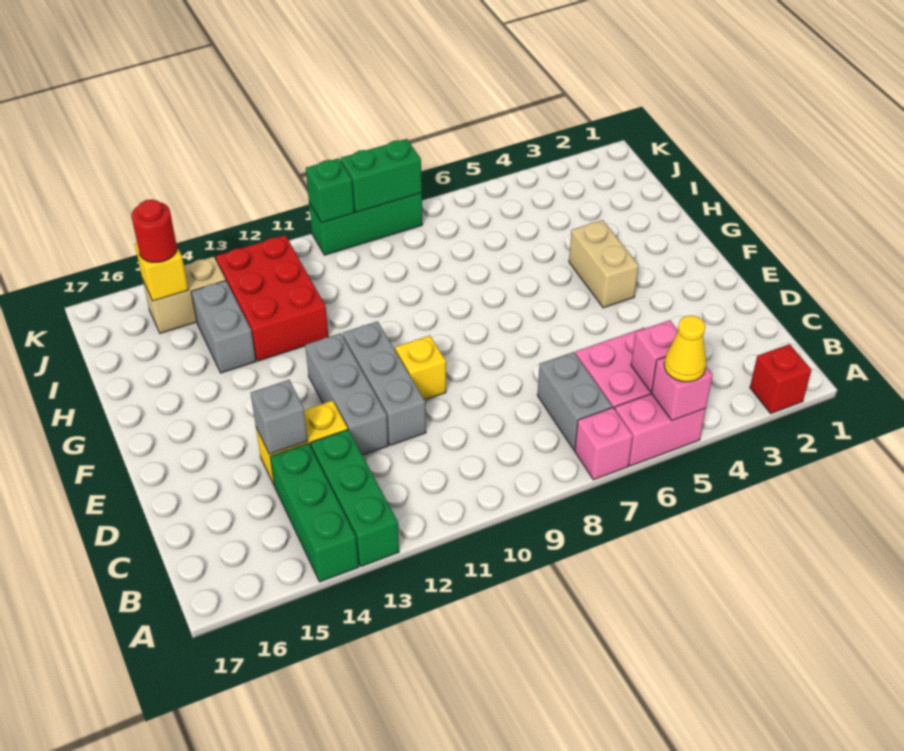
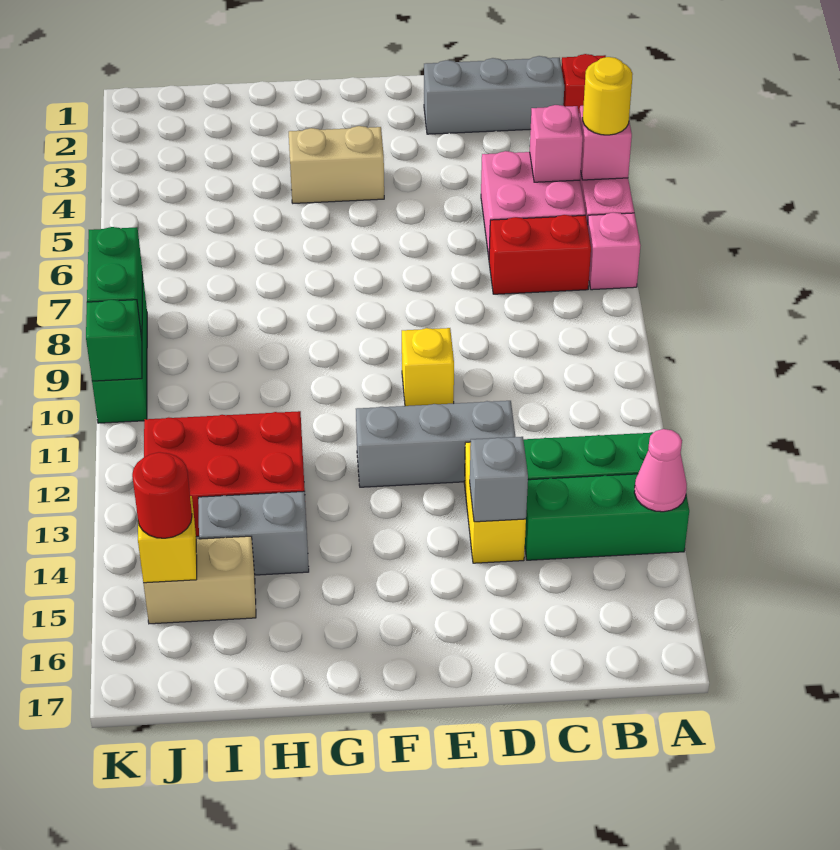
yellow 1x1 cone [664,316,706,382] -> yellow 1x1 round brick [583,57,633,135]
none -> pink 1x1 cone [634,429,687,512]
grey 1x2 brick [537,352,612,450] -> red 1x2 brick [489,215,591,294]
grey 1x3 brick [343,321,426,445] -> grey 1x3 brick moved to [424,56,564,134]
tan 1x2 brick [143,257,226,333] -> tan 1x2 brick turned to [143,536,256,624]

